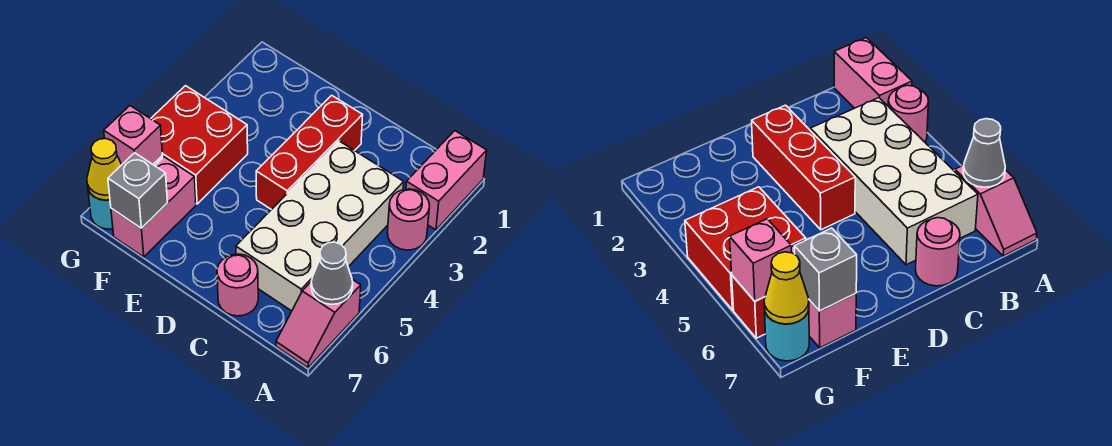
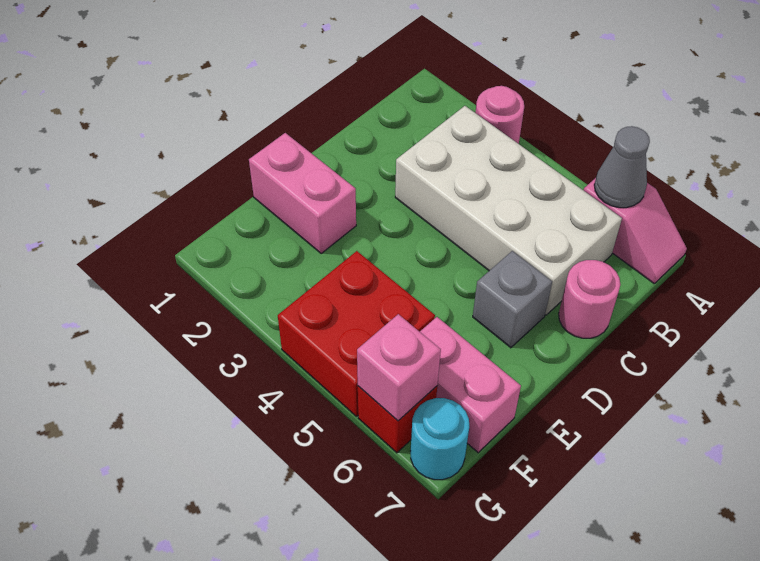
pink 1x2 brick [406,131,487,230] -> pink 1x2 brick moved to [249,133,356,253]
red 1x3 brick [256,95,363,210] -> none
grey 1x1 brick [108,153,168,228] -> grey 1x1 brick moved to [473,251,552,348]
yellow 1x1 cone [87,139,122,200] -> none

